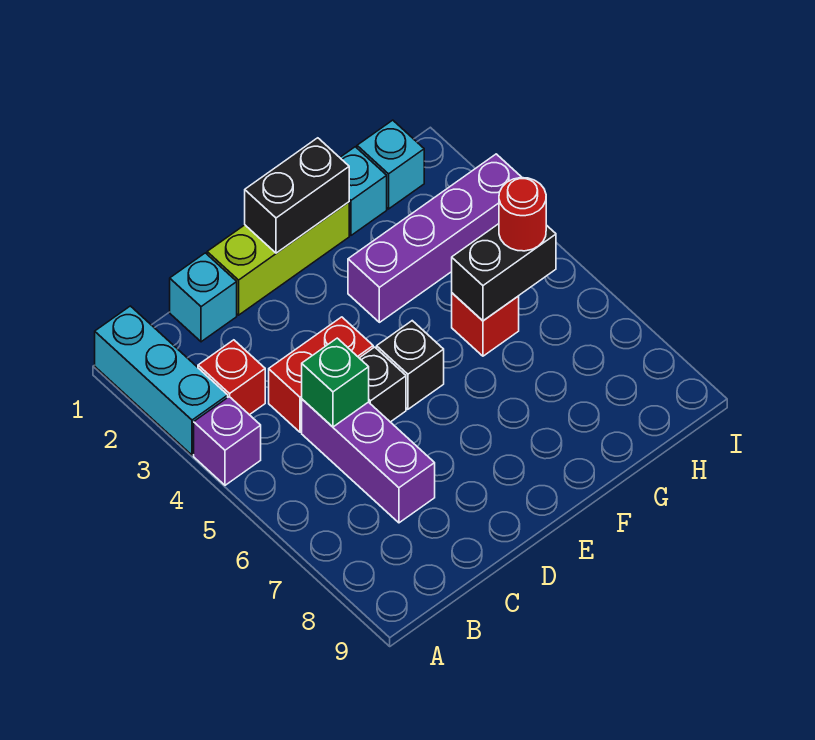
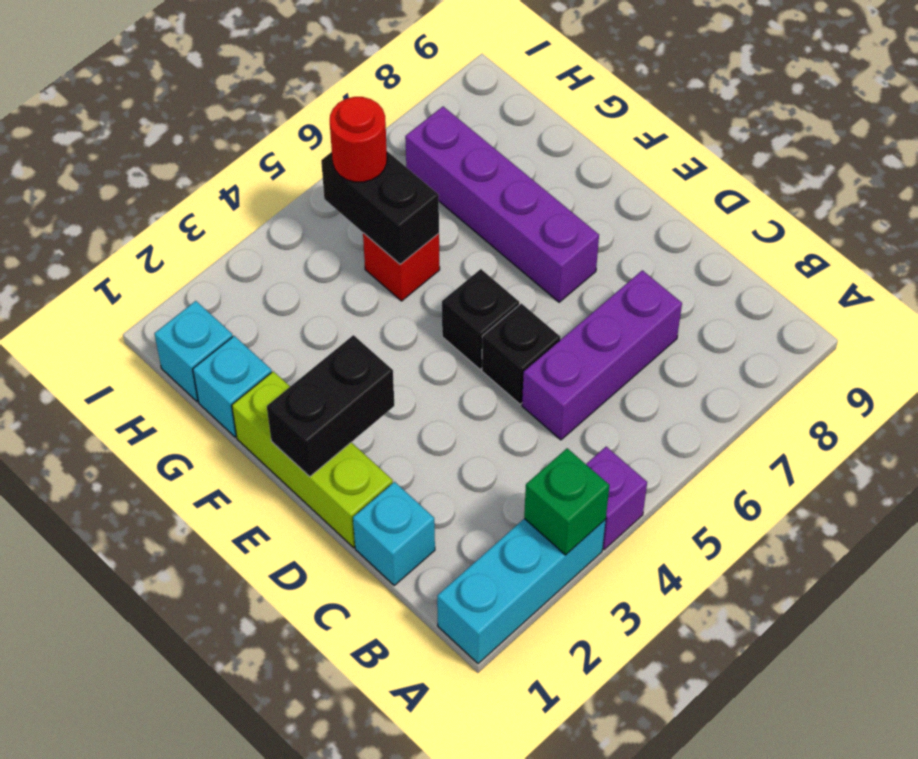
red 1x1 brick [198,340,265,415] -> none
red 1x2 brick [269,317,373,432] -> none
green 1x1 brick [302,338,369,427] -> green 1x1 brick moved to [524,448,609,555]
black 1x2 brick [245,138,349,253] -> black 1x2 brick turned to [267,335,394,477]
purple 1x4 brick [348,154,522,322] -> purple 1x4 brick moved to [405,107,599,302]

